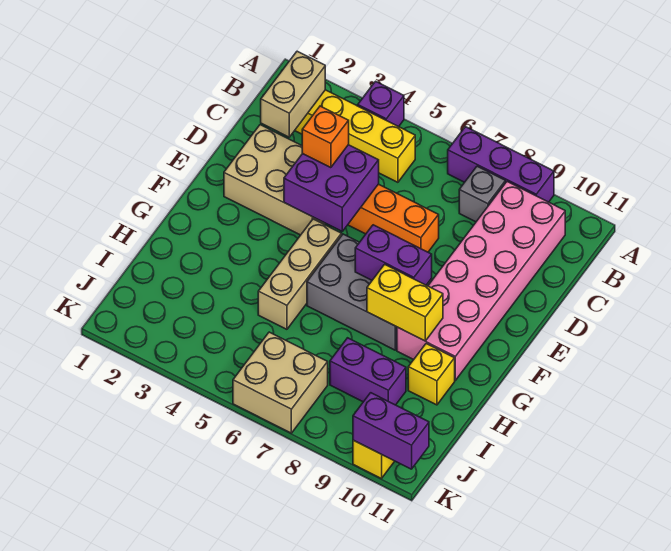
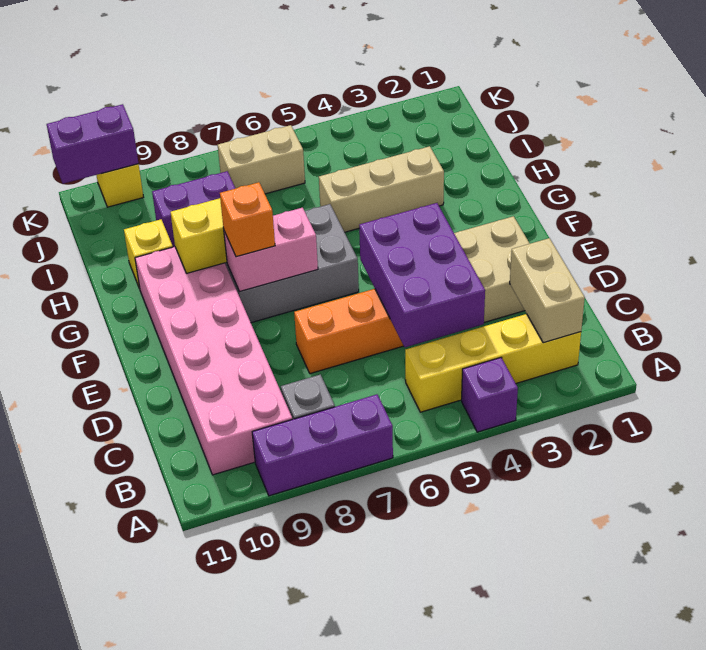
purple 2x2 brick [284,145,379,231] -> purple 2x3 brick [359,203,485,347]
orange 1x1 brick [302,106,349,168] -> orange 1x1 brick moved to [220,182,275,257]
tan 1x3 brick [258,219,342,329] -> tan 1x3 brick turned to [319,146,444,232]
purple 1x2 brick [355,225,432,285] -> pink 1x2 brick [224,208,318,292]
tan 2x2 brick [233,332,328,433] -> tan 1x2 brick [218,125,305,194]

